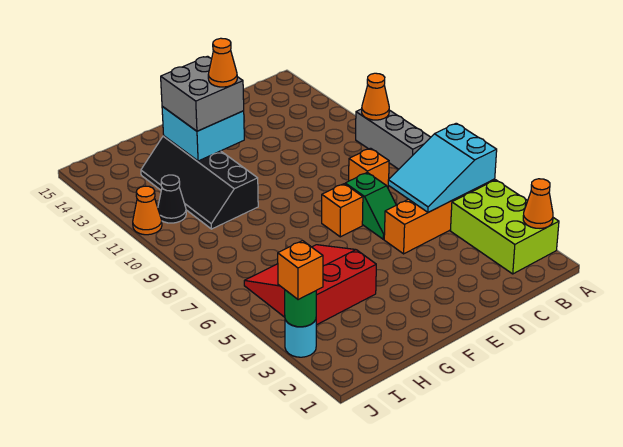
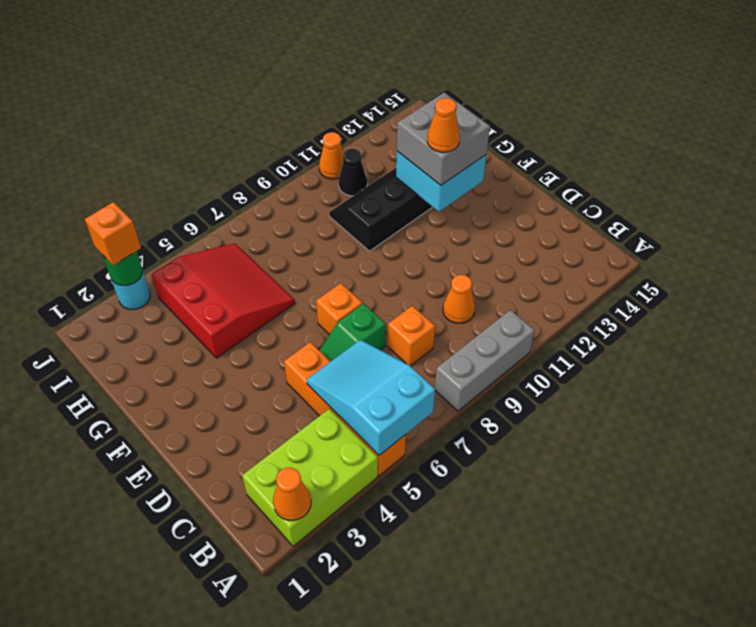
orange 1x1 cone [362,73,389,120] -> orange 1x1 cone moved to [443,275,475,323]

